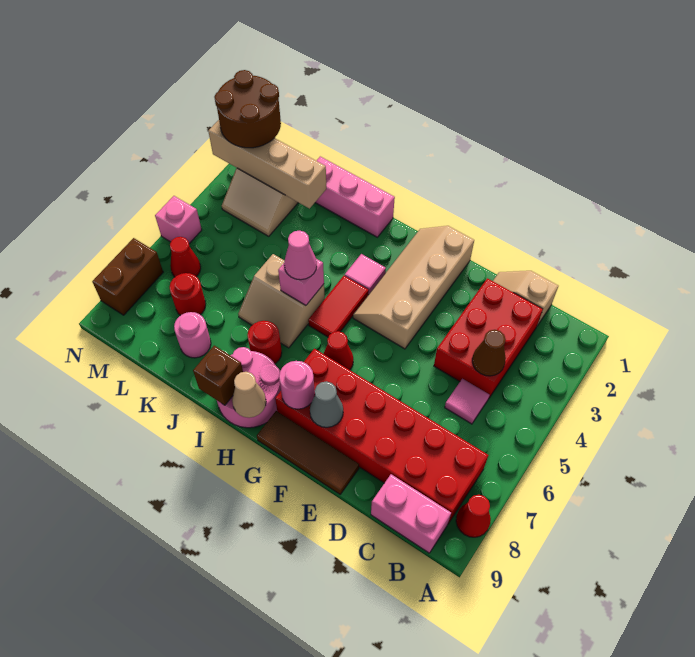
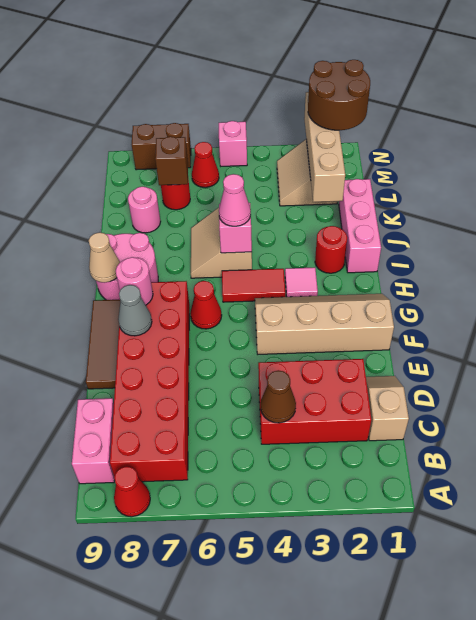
pink 1x1 tile [445,379,489,424] -> none
red 1x1 round brick [248,321,282,364] -> red 1x1 round brick moved to [315,226,347,273]
brown 1x1 brick [193,346,243,405] -> brown 1x1 brick moved to [155,137,188,185]

